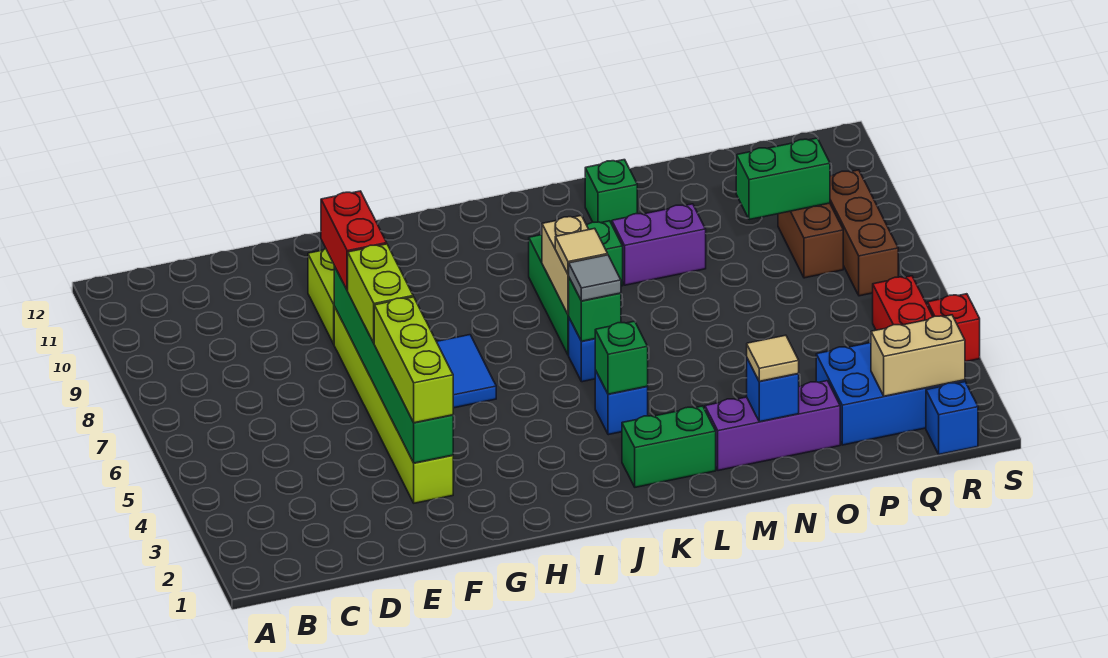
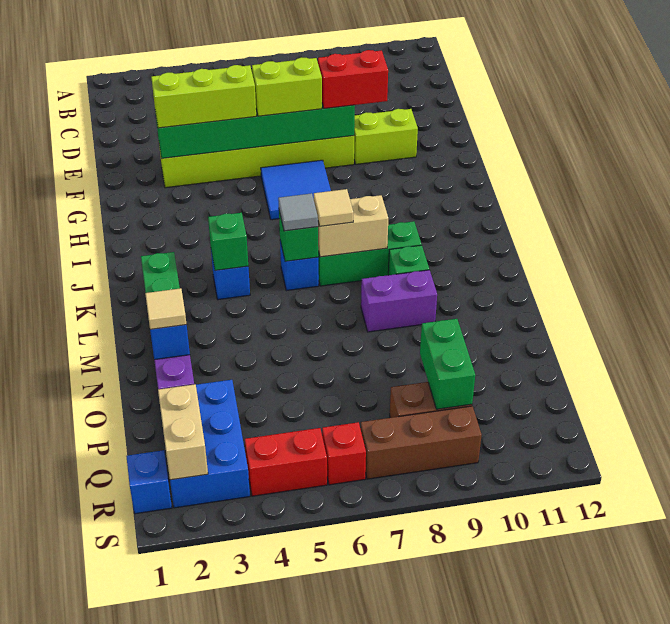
purple 1x2 brick [612,204,706,285] -> purple 1x2 brick turned to [361,270,437,332]
green 1x1 brick [585,160,637,224] -> none
red 1x1 brick [927,294,980,362] -> red 1x1 brick moved to [322,422,366,485]

